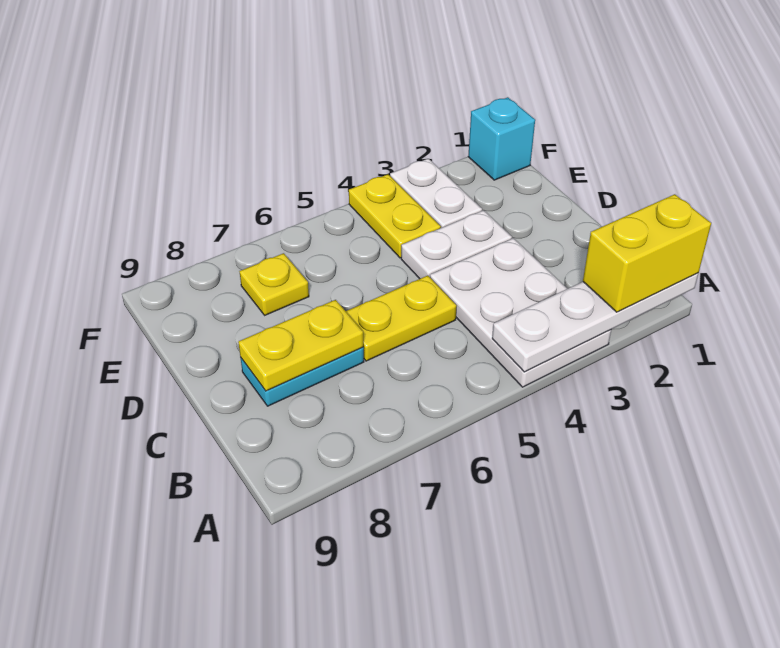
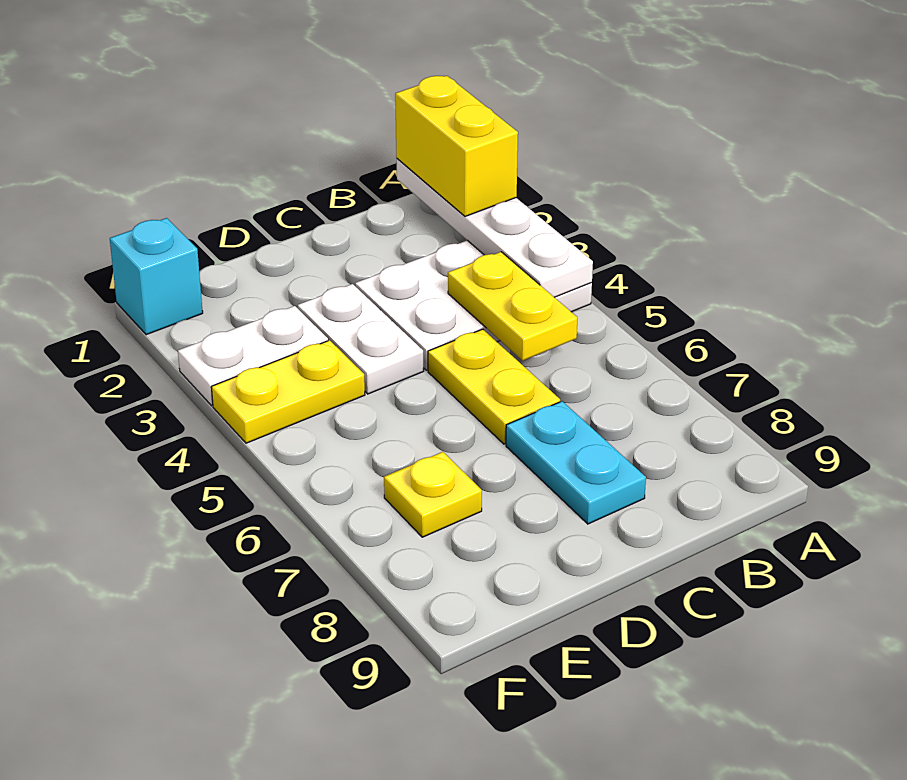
yellow 1x2 plate [238,300,363,391] -> yellow 1x2 plate moved to [448,252,577,361]

